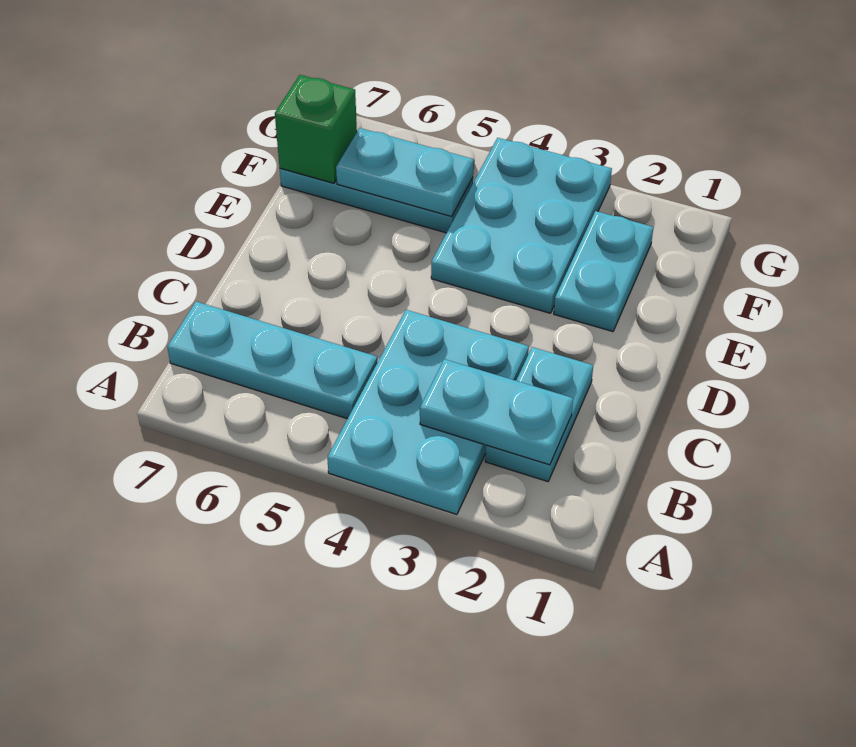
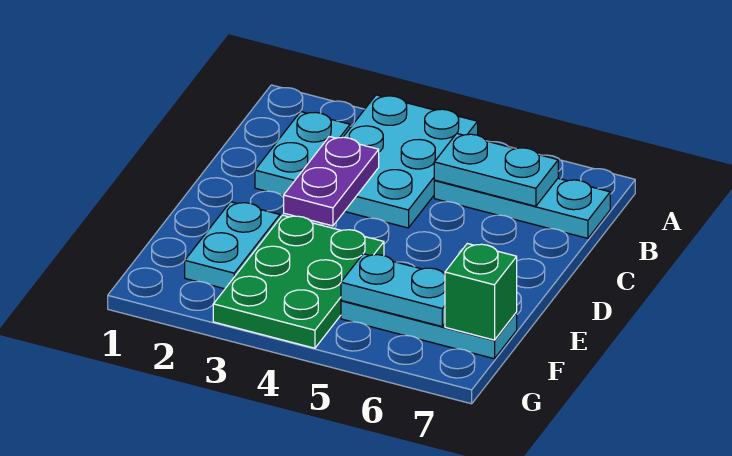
cyan 1x2 plate [420,359,573,465] -> cyan 1x2 plate moved to [434,134,558,206]
none -> purple 1x2 plate [284,136,379,226]
cyan 2x3 plate [431,138,612,313] -> green 2x3 plate [213,215,384,348]

